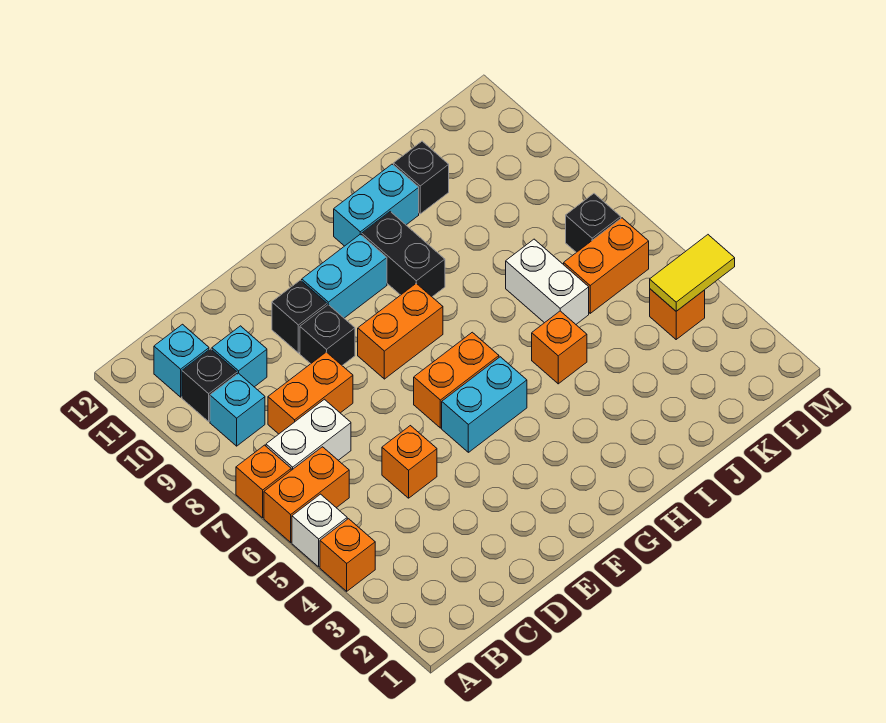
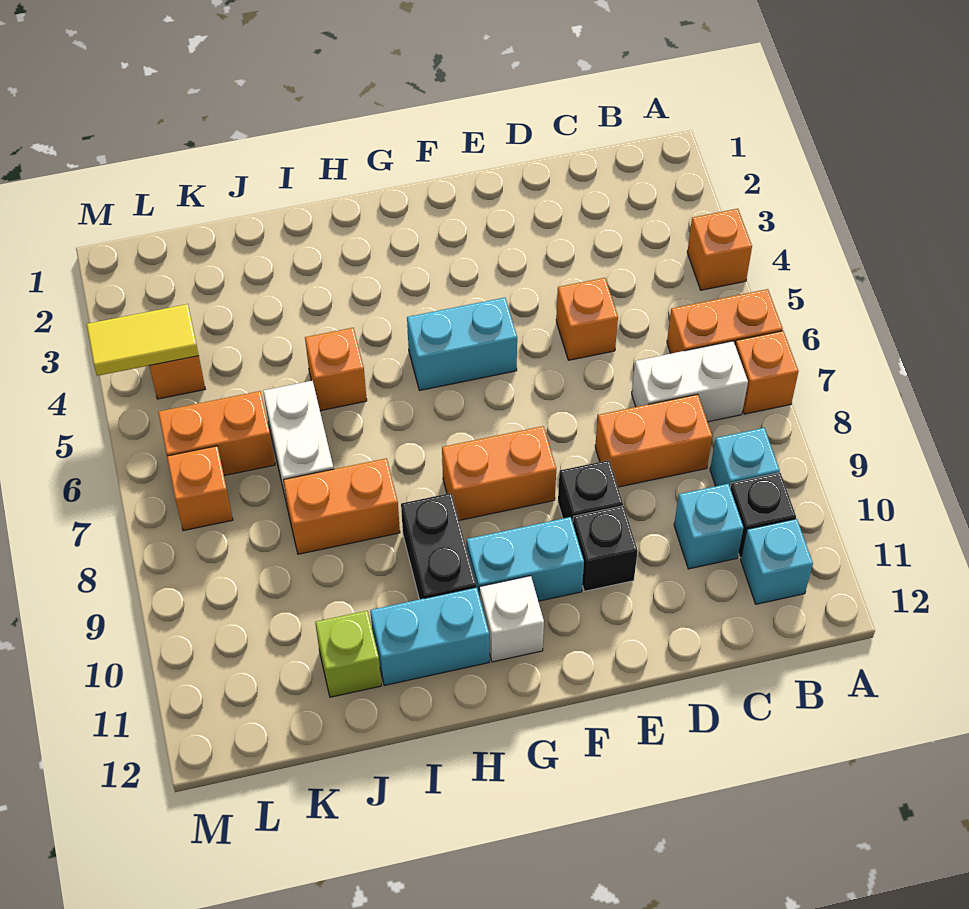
white 1x1 brick [292,494,347,567] -> white 1x1 brick moved to [479,576,544,662]
orange 1x2 brick [414,332,499,428] -> orange 1x2 brick moved to [283,458,400,554]
black 1x1 brick [394,141,449,214] -> lime 1x1 brick [315,611,381,697]
black 1x1 brick [566,194,621,252] -> orange 1x1 brick [167,446,233,531]

